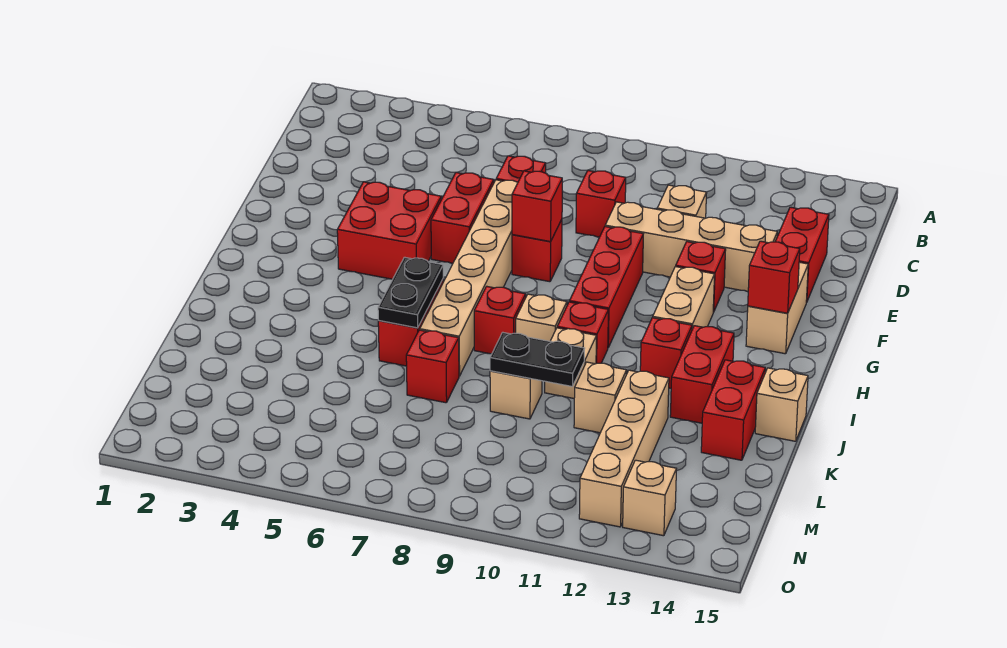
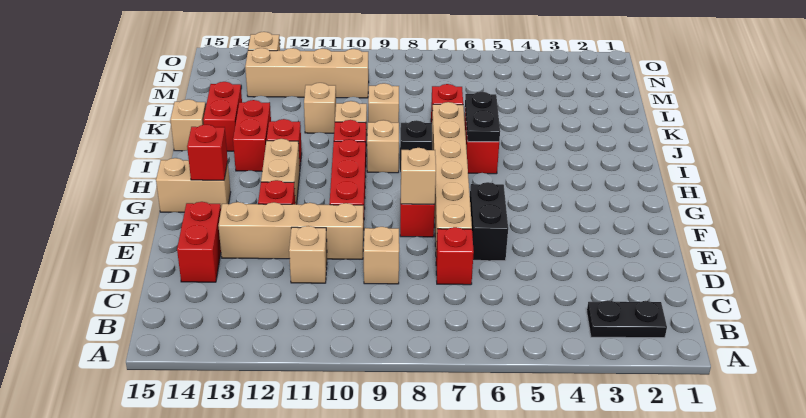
red 1x1 brick [576,171,626,237] -> tan 1x1 brick [364,227,399,284]
red 1x2 brick [431,173,494,263] -> black 1x2 brick [470,182,508,261]
red 2x2 brick [337,182,441,279] -> none
red 1x1 brick [512,171,562,242] -> tan 1x1 brick [401,148,436,204]
tan 1x2 brick [746,262,808,354] -> tan 1x2 brick turned to [156,158,231,212]
red 1x1 brick [474,286,526,354] -> black 1x1 brick [400,120,432,173]
black 1x2 plate [490,332,584,386] -> black 1x2 plate moved to [587,300,667,338]
tan 1x4 brick [579,370,669,527] -> tan 1x4 brick turned to [245,48,369,98]

